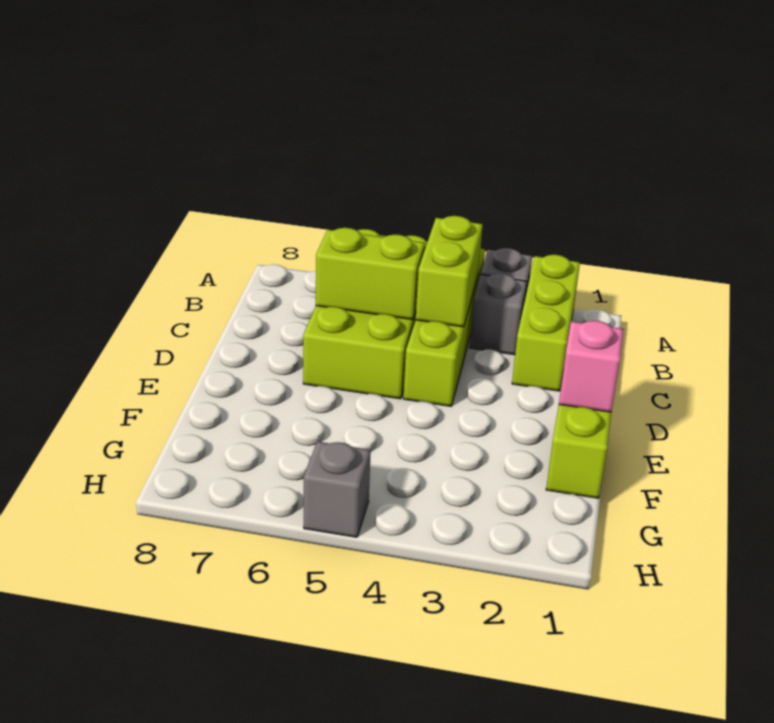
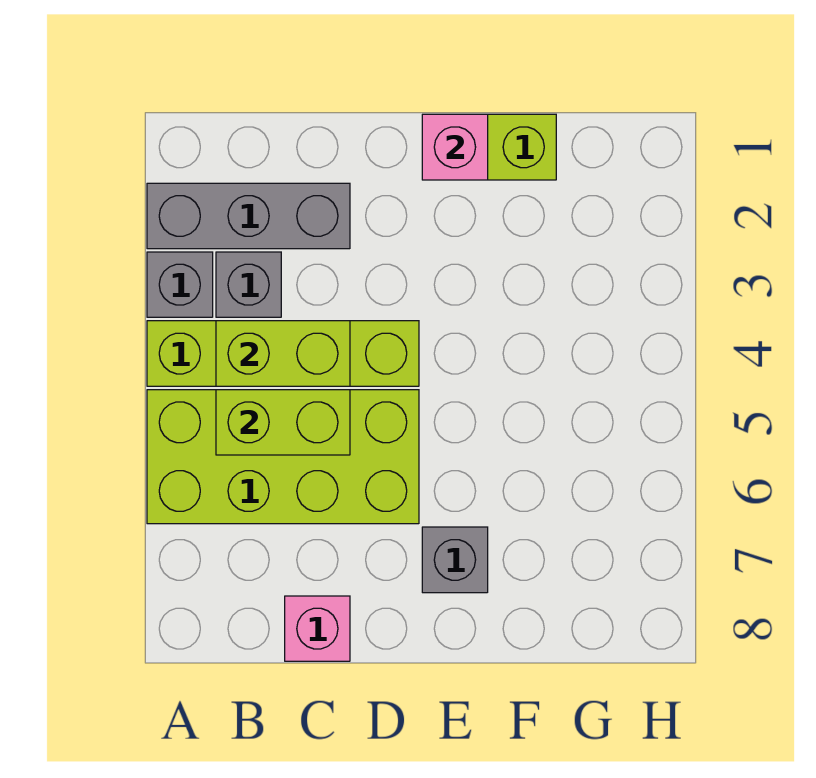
lime 1x3 brick [512,255,580,391] -> grey 1x3 brick [147,183,350,249]
lime 1x2 brick [316,228,425,320] -> lime 1x2 brick turned to [216,390,350,455]
none -> pink 1x1 brick [285,596,350,661]
grey 1x1 brick [304,442,371,537] -> grey 1x1 brick moved to [422,527,488,593]

